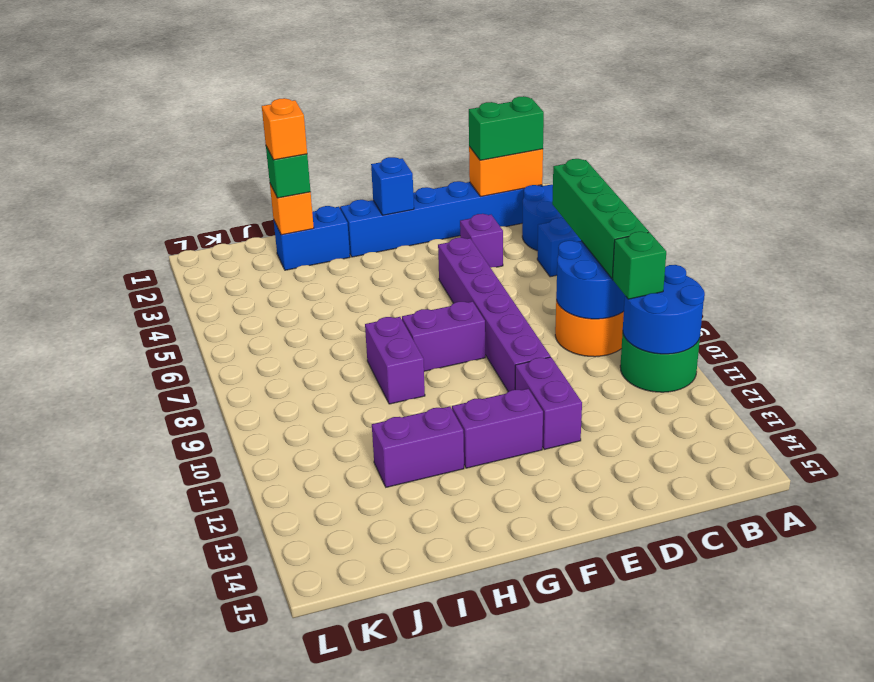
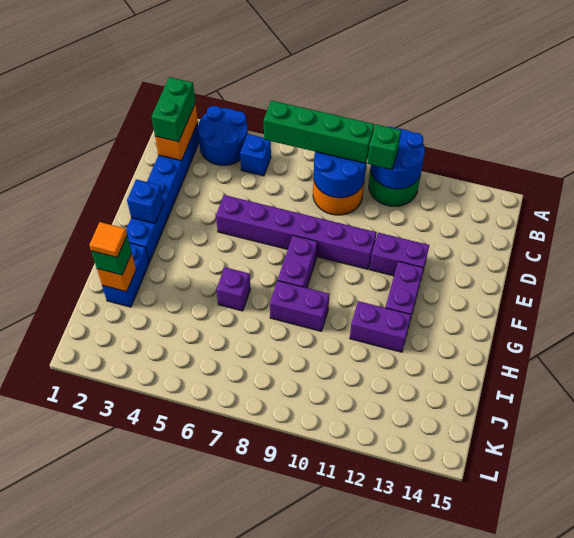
purple 1x1 brick [460,214,503,267] -> purple 1x1 brick moved to [216,267,250,311]
purple 1x2 brick [372,406,464,487] -> purple 1x2 brick turned to [350,301,411,352]
orange 1x1 brick [262,98,307,160] -> orange 1x1 tile [89,222,127,257]

